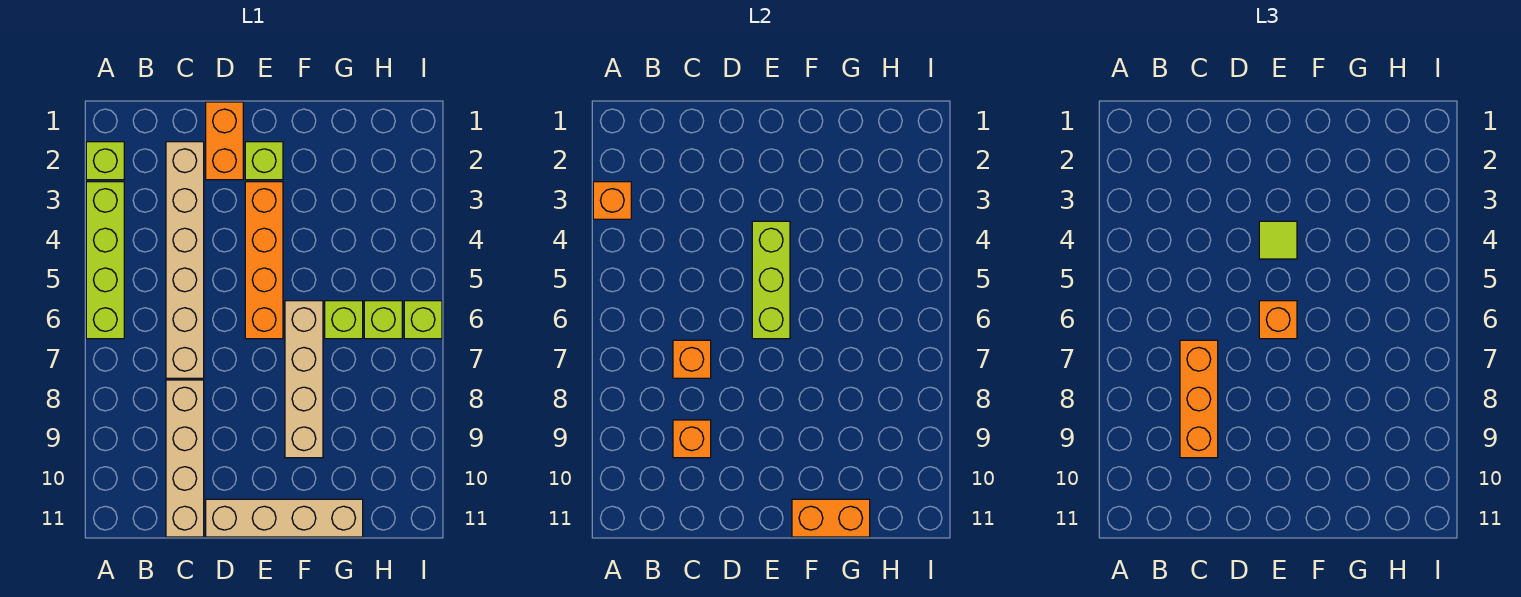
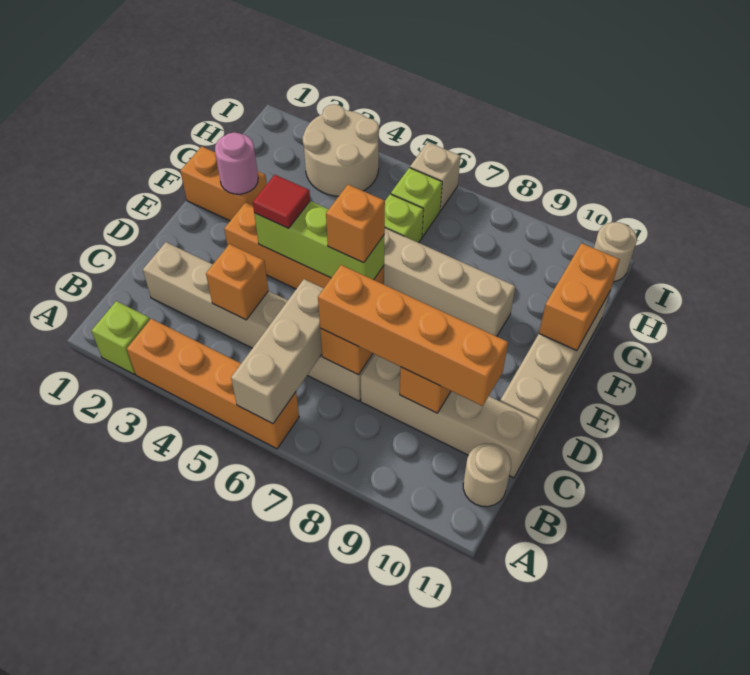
lime 1x4 brick [86,182,124,339] -> orange 1x4 brick [127,319,299,449]
orange 1x1 brick [593,182,631,219] -> orange 1x1 brick moved to [206,244,268,320]
none -> tan 1x3 brick [231,279,324,424]
none -> tan 1x1 round brick [463,443,511,507]
orange 1x3 brick [1180,340,1218,458] -> orange 1x4 brick [318,265,508,406]
orange 1x2 brick [206,102,243,180] -> orange 1x2 brick moved to [181,146,267,221]
lime 1x1 brick [245,142,283,180] -> none
lime 1x1 tile [1259,221,1297,259] -> red 1x1 tile [253,175,310,228]
none -> pink 1x1 round brick [215,132,258,194]
none -> tan 2x2 round brick [302,104,379,196]
lime 1x1 brick [404,301,442,339] -> tan 1x1 brick [410,142,460,210]
none -> tan 1x1 round brick [594,222,637,282]

